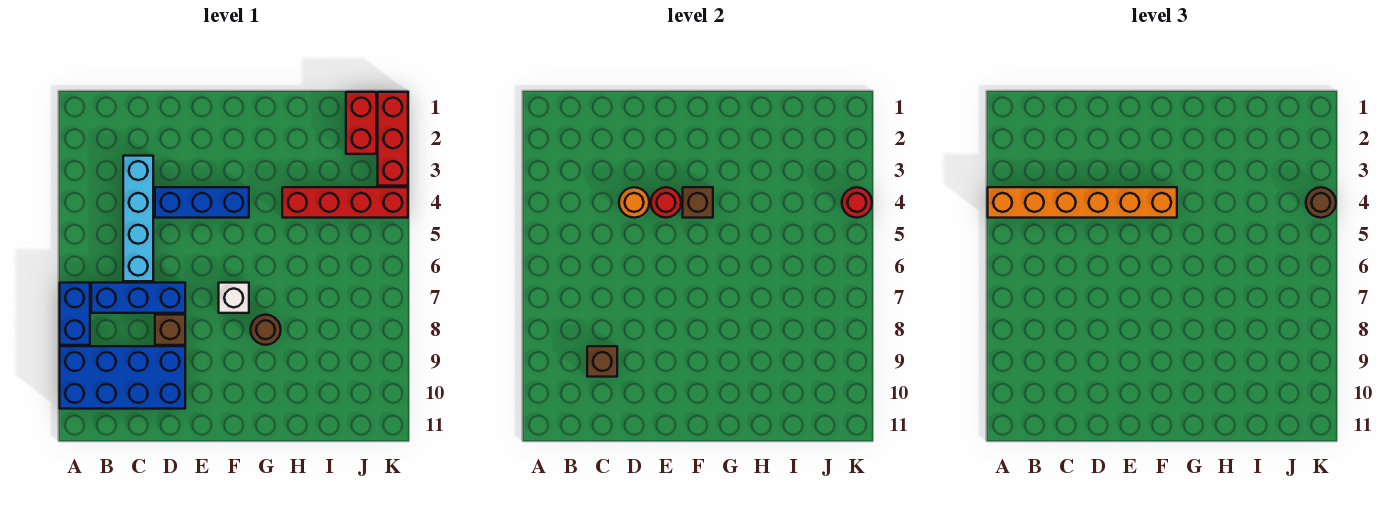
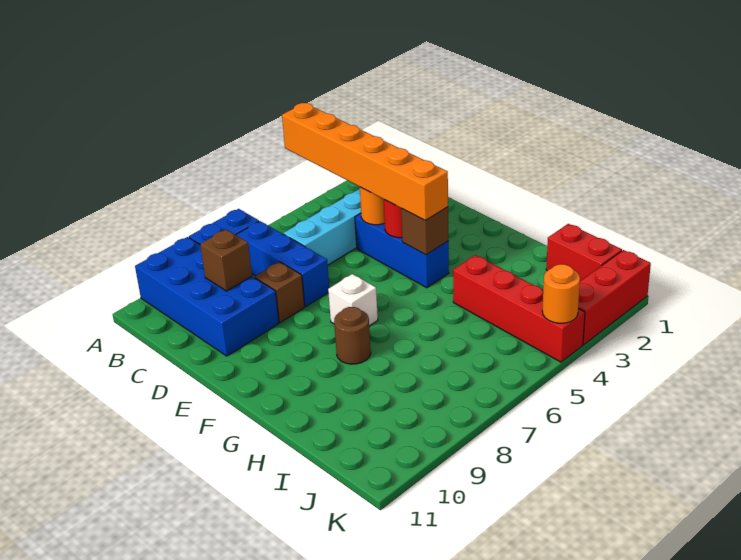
red 1x2 brick [346,92,376,154] -> red 1x2 brick turned to [546,224,622,281]
red 1x1 round brick [842,187,872,218] -> orange 1x1 round brick [542,264,580,323]
brown 1x1 round brick [1306,187,1336,218] -> none

